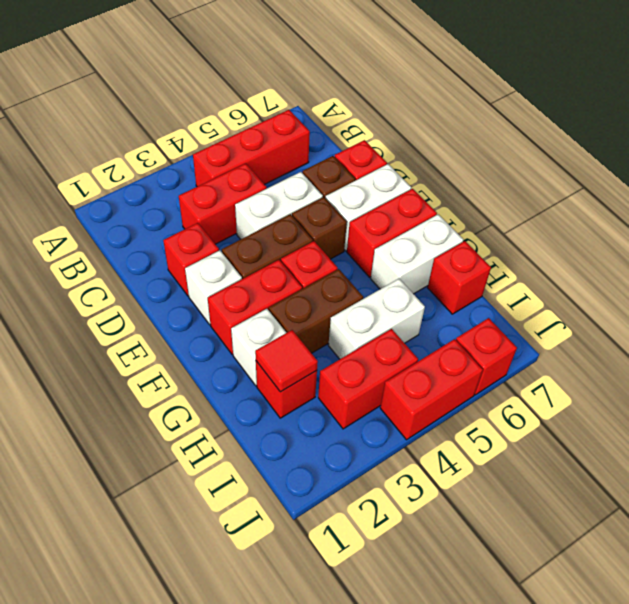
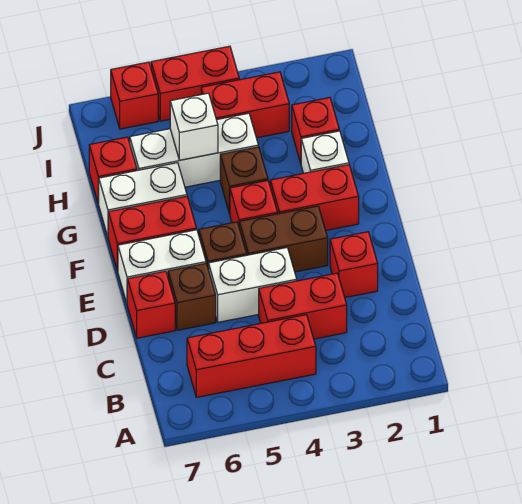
white 1x1 brick [185,250,242,325] -> white 1x1 brick moved to [170,93,218,160]
brown 1x2 brick [269,269,363,353] -> brown 1x1 brick [220,147,268,214]
red 1x1 tile [255,330,318,392] -> none
white 1x2 brick [328,279,425,359] -> white 1x3 brick [130,113,258,187]

